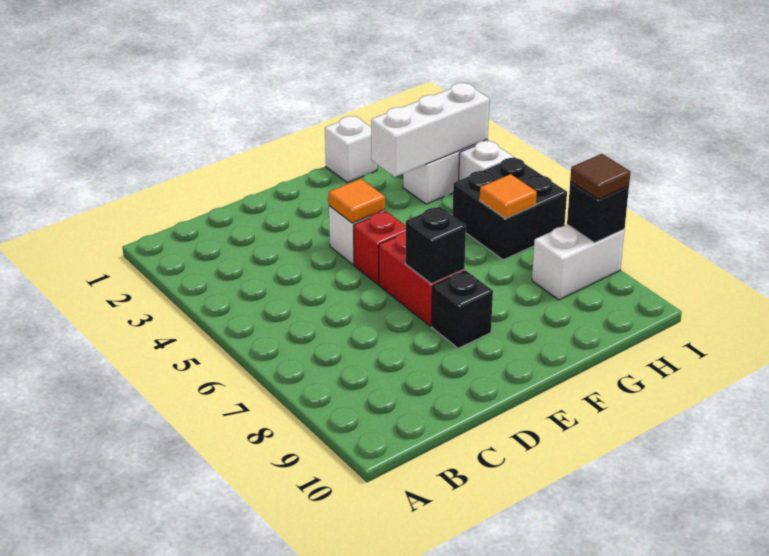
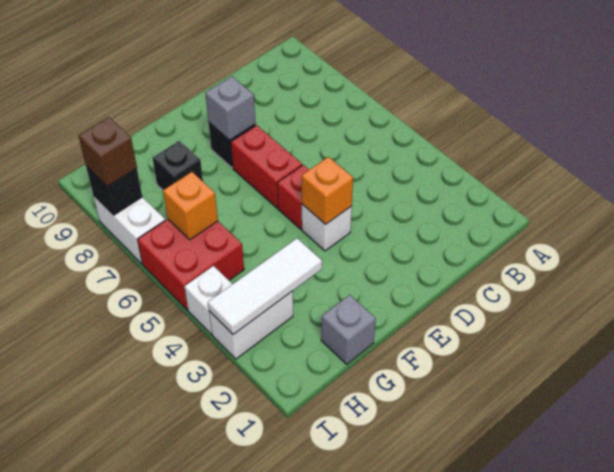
orange 1x1 tile [329,179,385,223] -> orange 1x1 brick [302,157,353,224]
black 1x1 brick [405,207,466,284] -> black 1x1 brick moved to [152,141,203,190]
none -> grey 1x1 brick [205,76,255,140]
white 1x1 brick [325,116,377,183] -> grey 1x1 brick [321,295,376,364]
white 1x3 brick [371,83,489,177] -> white 1x3 tile [208,238,322,334]
black 2x2 brick [452,157,567,260] -> red 2x2 brick [137,219,244,310]
orange 1x1 tile [480,174,537,218] -> orange 1x1 brick [163,172,218,240]
white 1x2 brick [532,225,625,300] -> white 1x2 brick turned to [93,195,165,264]
brown 1x1 tile [570,154,630,199] -> brown 1x1 brick [78,117,137,187]

